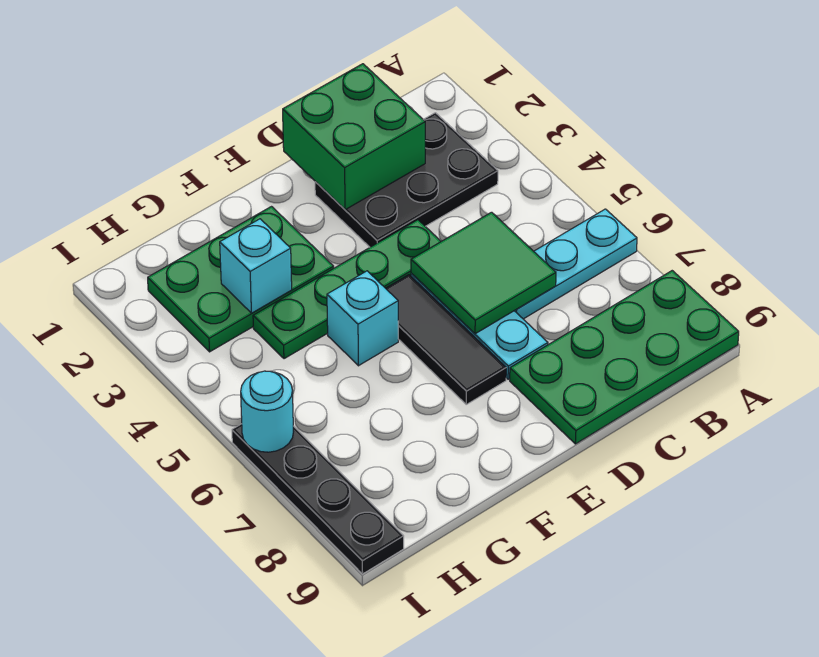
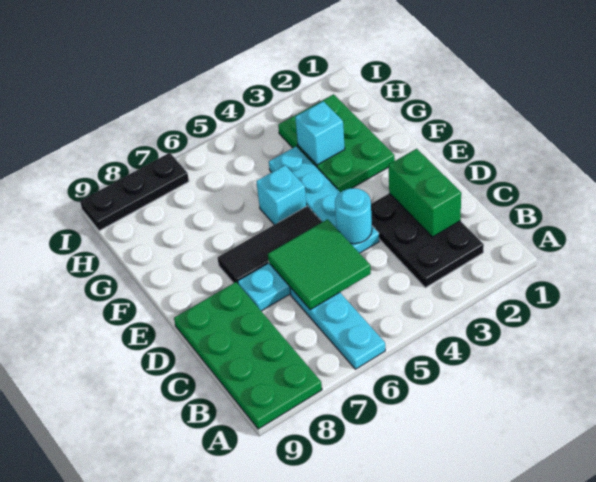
green 2x2 brick [283,64,425,210] -> green 1x2 brick [389,149,461,237]
green 1x4 plate [253,220,441,359] -> cyan 1x4 plate [269,146,379,253]
black 1x4 plate [232,424,404,574] -> black 1x3 plate [80,153,189,231]
cyan 1x1 round brick [241,371,294,452] -> cyan 1x1 round brick moved to [335,188,372,244]

